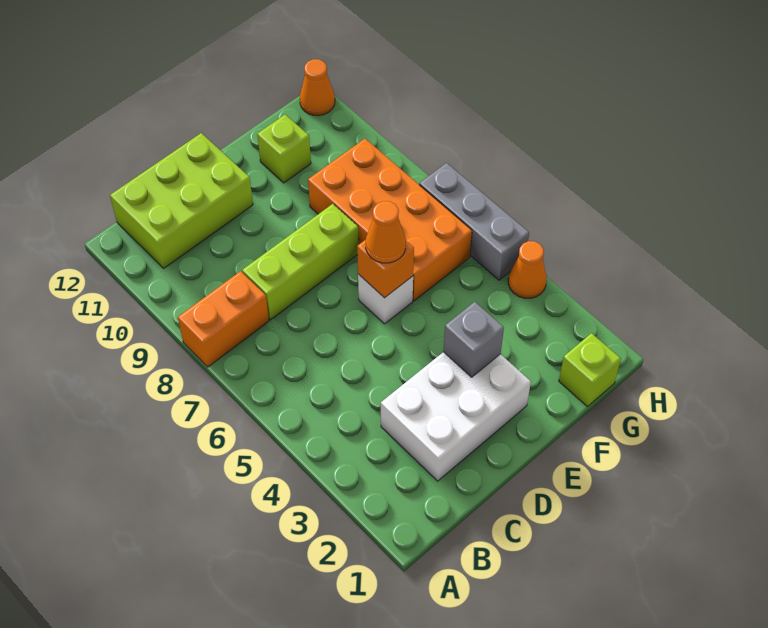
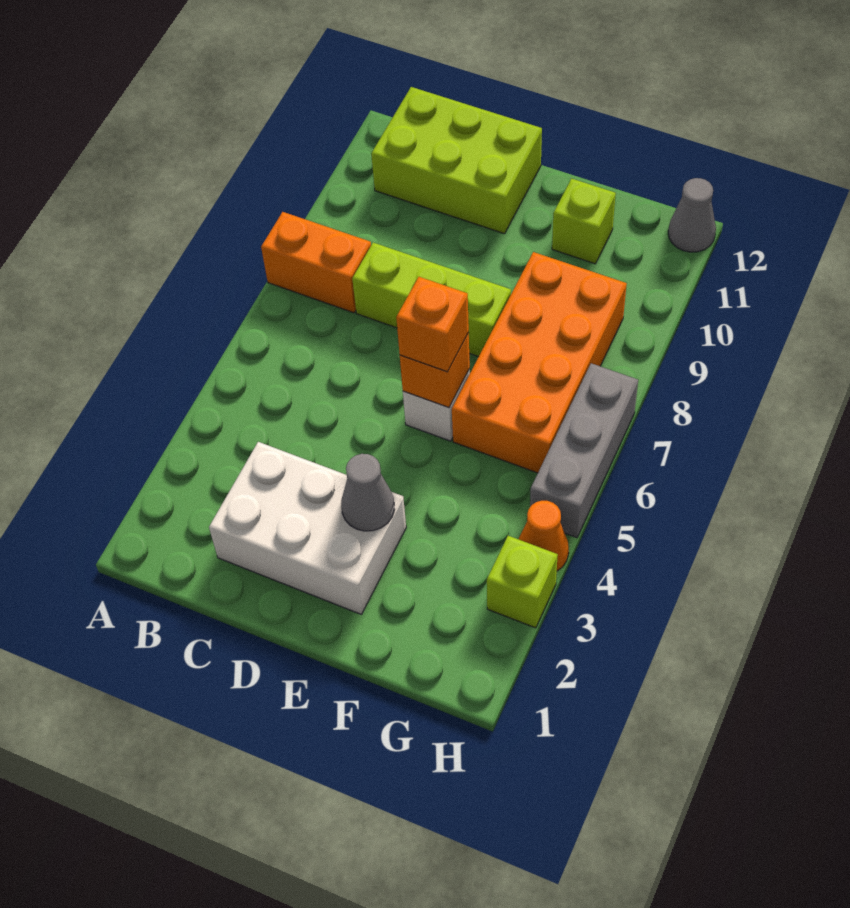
grey 1x1 brick [443,302,504,377] -> grey 1x1 cone [341,454,394,531]
orange 1x1 cone [366,201,406,263] -> orange 1x1 brick [396,277,469,372]
lime 1x1 brick [559,333,621,407] -> lime 1x1 brick moved to [487,536,558,628]
orange 1x1 cone [300,59,335,116] -> grey 1x1 cone [668,178,716,252]

